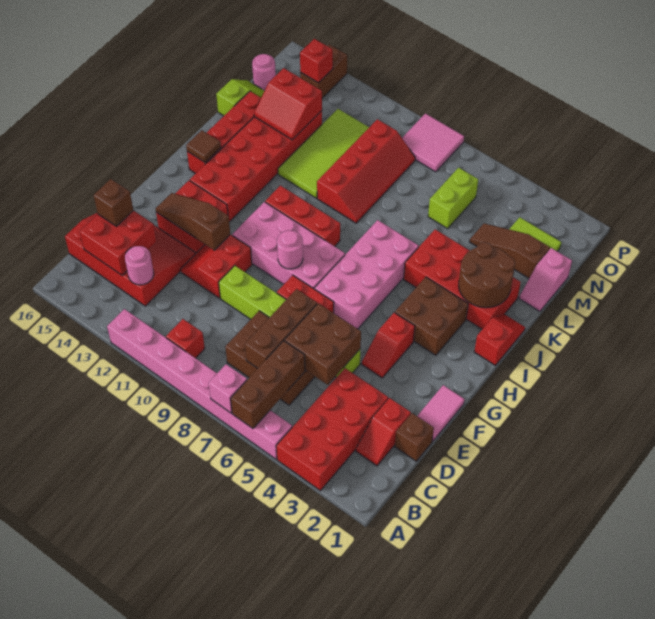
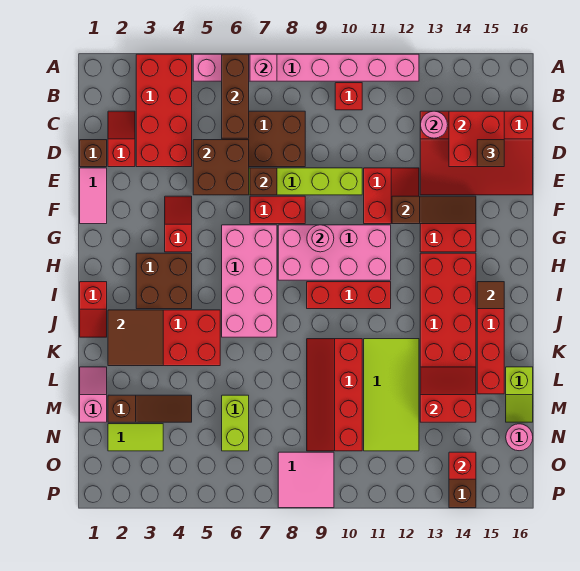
brown 1x3 brick [245,289,317,368] -> brown 1x1 brick [250,168,277,195]
brown 2x2 round brick [459,242,515,308] -> brown 2x2 tile [108,310,163,366]

